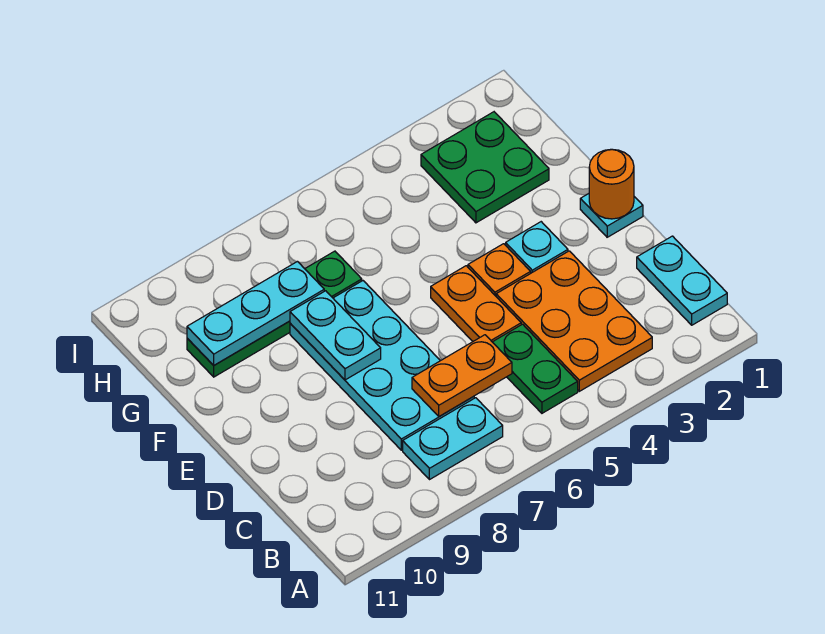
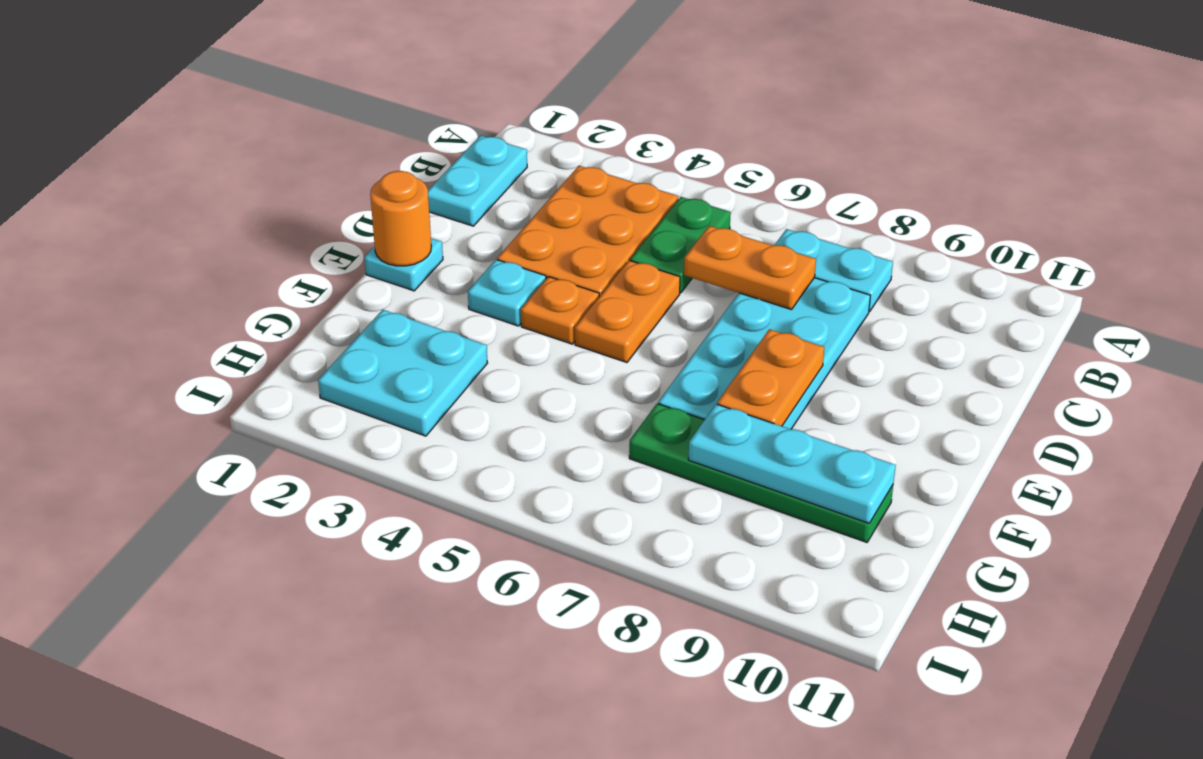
cyan 1x2 plate [290,291,381,380] -> orange 1x2 plate [717,329,824,426]
green 2x2 plate [421,112,549,223] -> cyan 2x2 plate [318,310,487,436]

